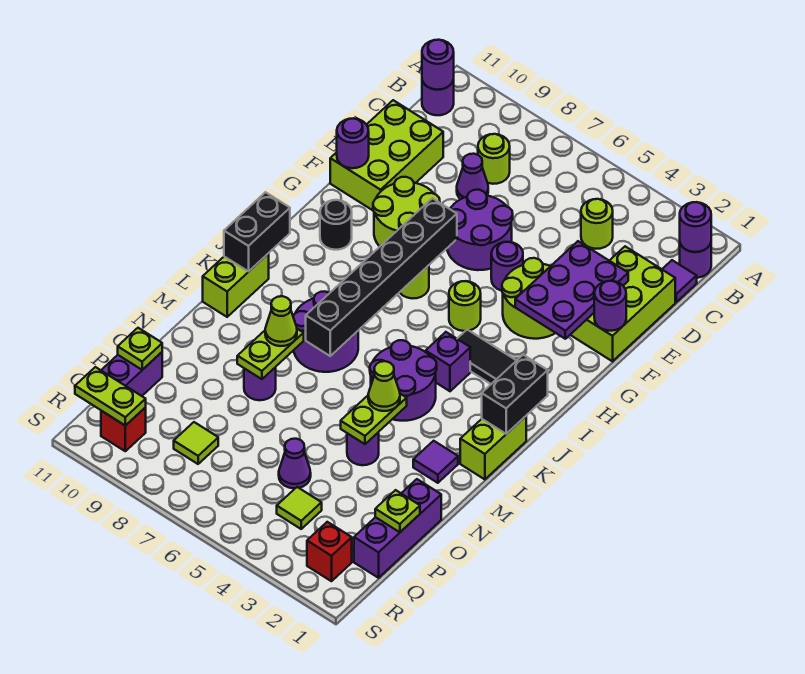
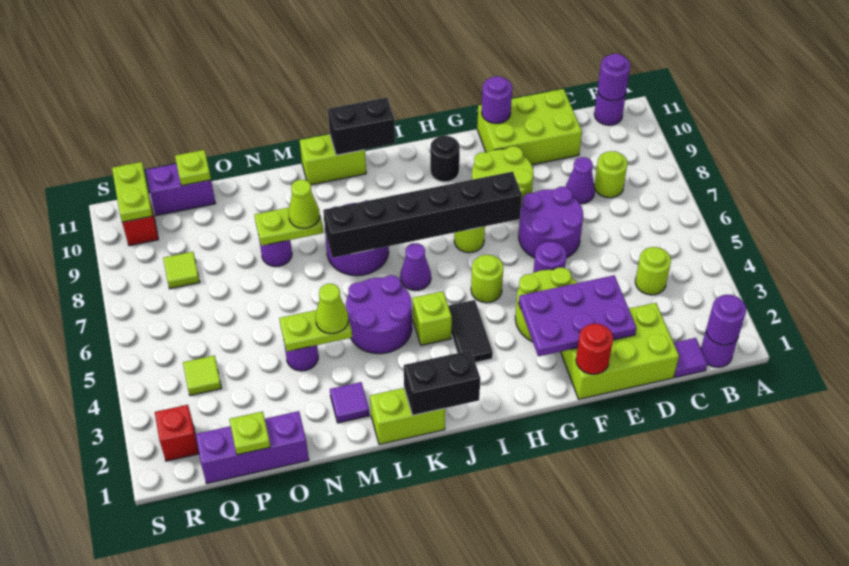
purple 1x1 round brick [594,281,626,331] -> red 1x1 round brick [576,323,613,374]
purple 1x1 brick [426,332,470,391] -> lime 1x1 brick [412,291,452,345]
purple 1x1 cone [279,439,311,488] -> purple 1x1 cone moved to [400,243,431,290]

